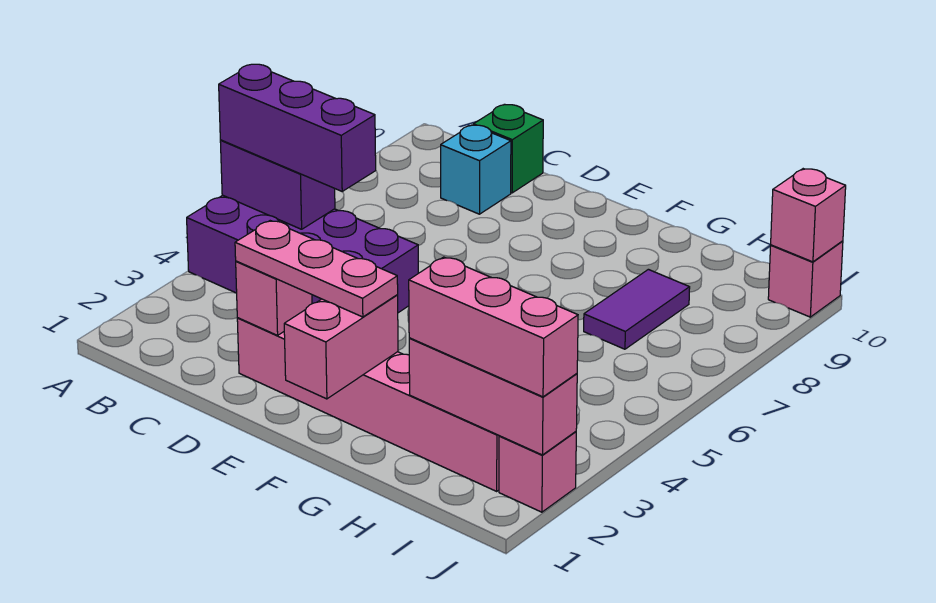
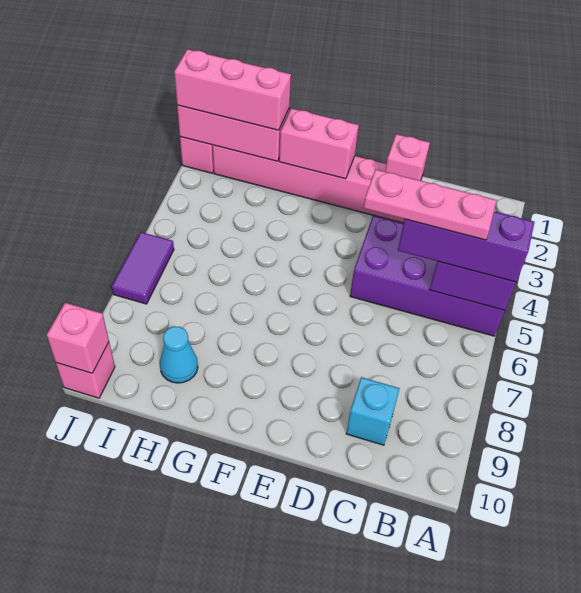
green 1x1 brick [473,104,543,193] -> none
pink 1x3 plate [235,221,398,317] -> pink 1x3 plate moved to [364,169,497,240]
pink 1x2 brick [284,295,398,399] -> pink 1x2 brick turned to [279,108,359,179]
purple 1x2 tile [584,269,690,349] -> purple 1x2 tile moved to [112,232,174,304]
none -> cyan 1x1 cone [160,326,198,383]

